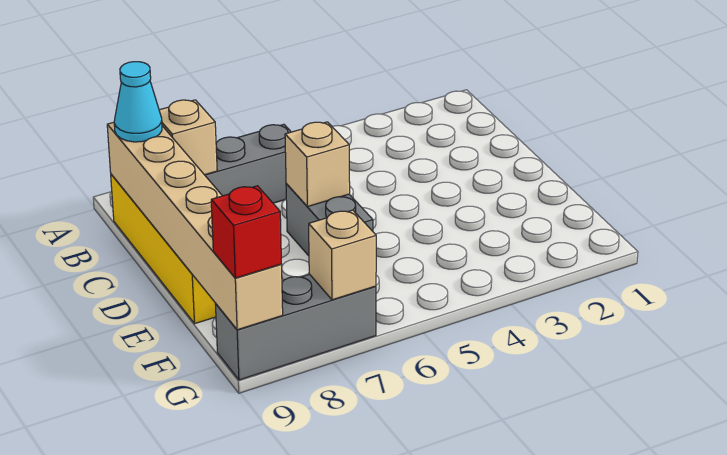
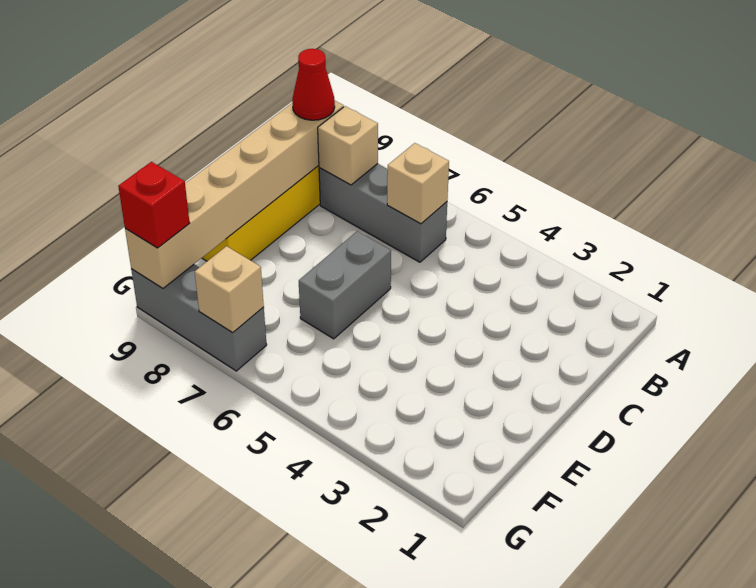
cyan 1x1 cone [114,62,162,142] -> red 1x1 cone [292,49,335,120]
tan 1x1 brick [285,122,350,207] -> tan 1x1 brick moved to [387,143,449,224]

